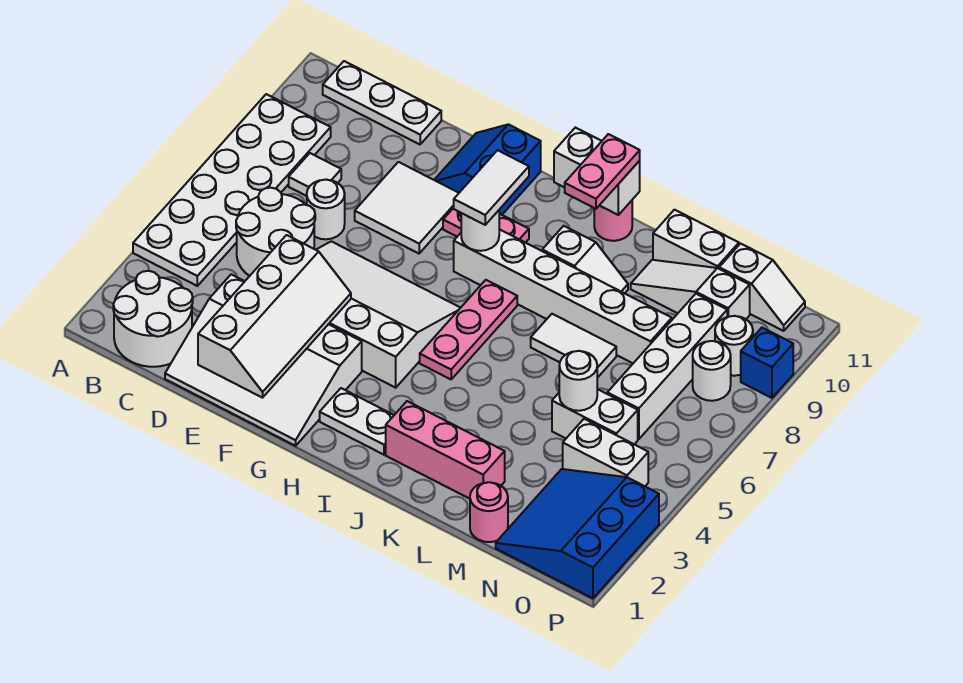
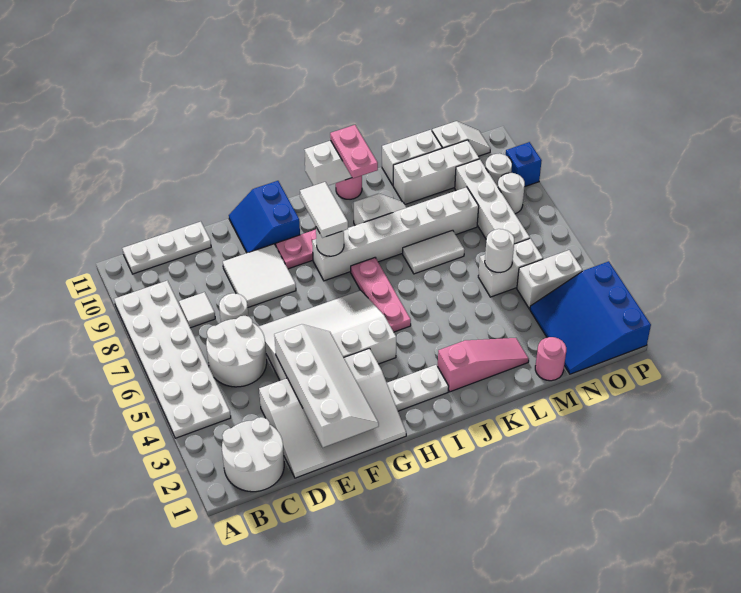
pink 1x3 brick [386,401,505,499] -> pink 1x3 slope [438,338,529,392]
white 1x3 slope [631,260,750,319] -> white 1x3 brick [393,140,479,204]

